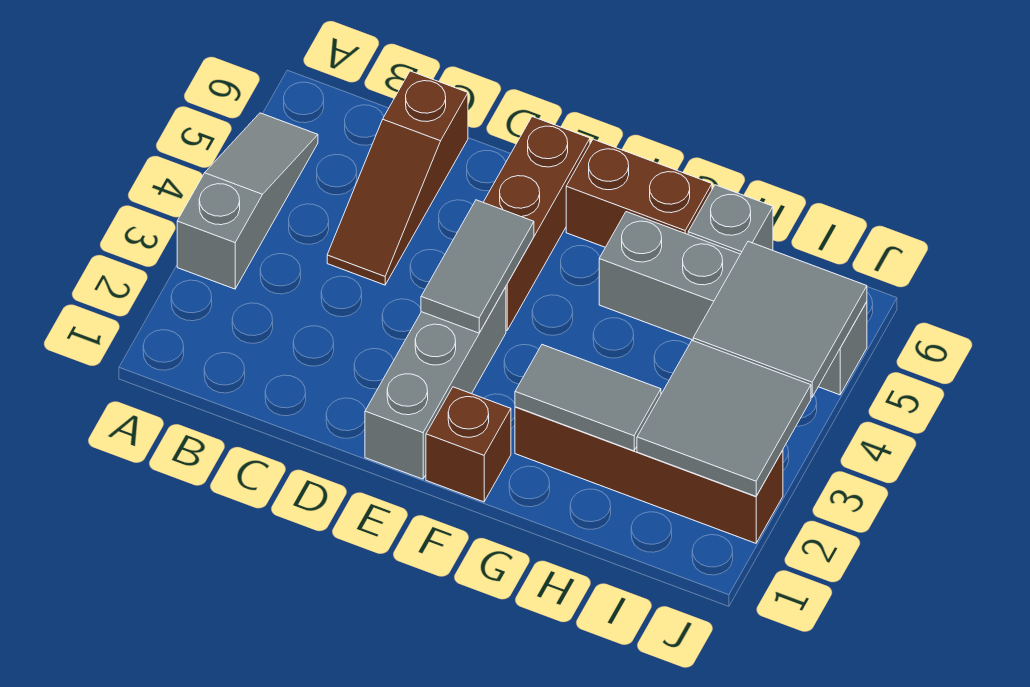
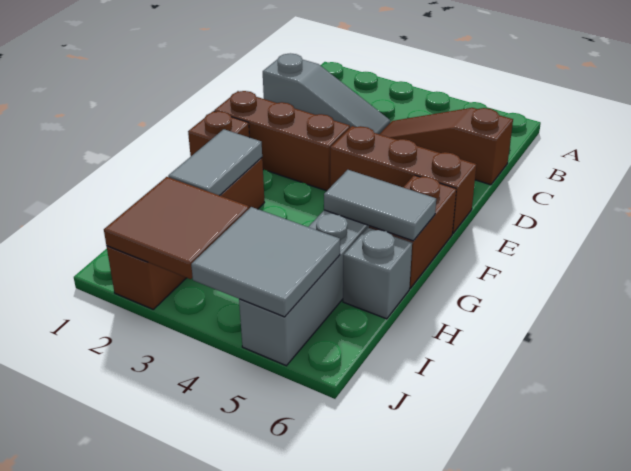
grey 1x3 slope [177,113,318,289] -> grey 1x3 slope moved to [263,53,390,134]
grey 1x3 brick [365,287,506,479] -> brown 1x3 brick [214,91,350,191]
grey 1x2 tile [421,200,534,333] -> grey 1x2 tile moved to [324,170,436,241]
grey 2x2 tile [637,341,811,496] -> brown 2x2 tile [104,177,249,279]

